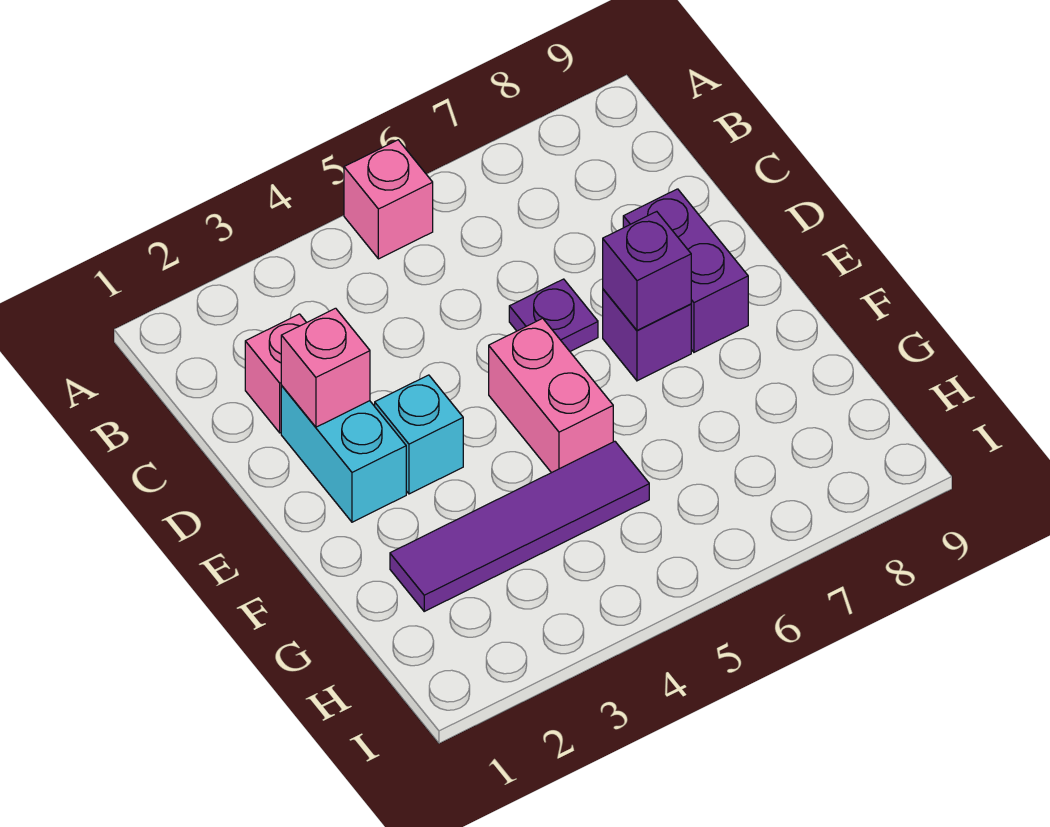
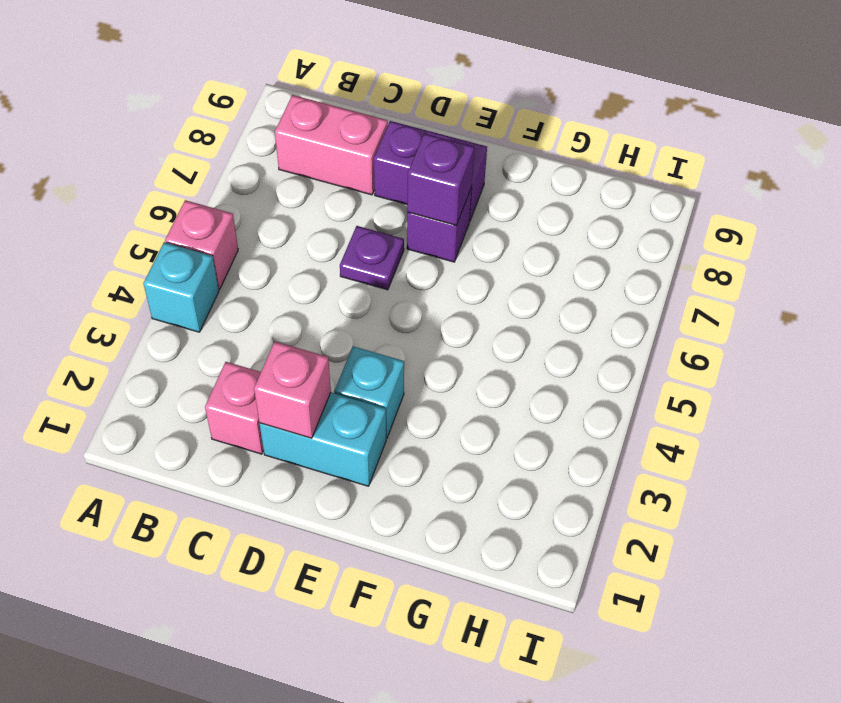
none -> cyan 1x1 brick [143,242,219,332]
pink 1x2 brick [489,318,613,473] -> pink 1x2 brick moved to [275,95,388,195]
purple 1x4 tile [390,441,649,611] -> none

